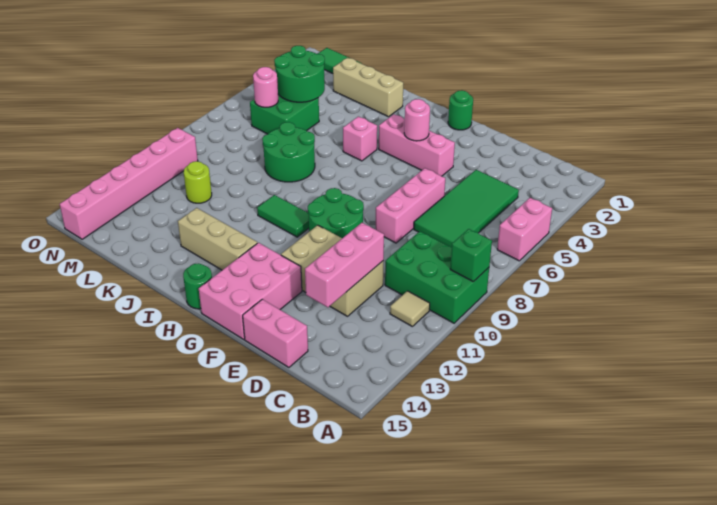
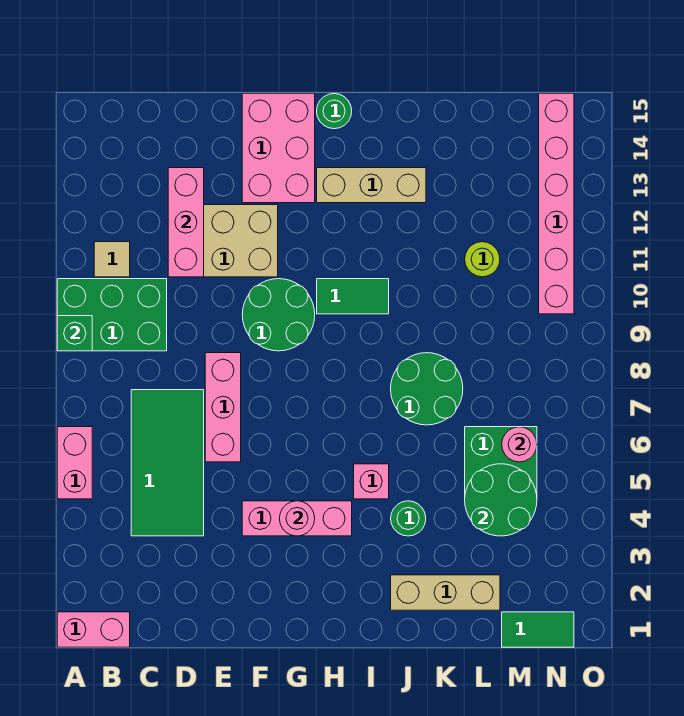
pink 1x2 brick [243,299,308,367] -> pink 1x2 brick moved to [57,612,130,647]
green 1x1 round brick [448,90,473,130] -> green 1x1 round brick moved to [391,501,426,536]

